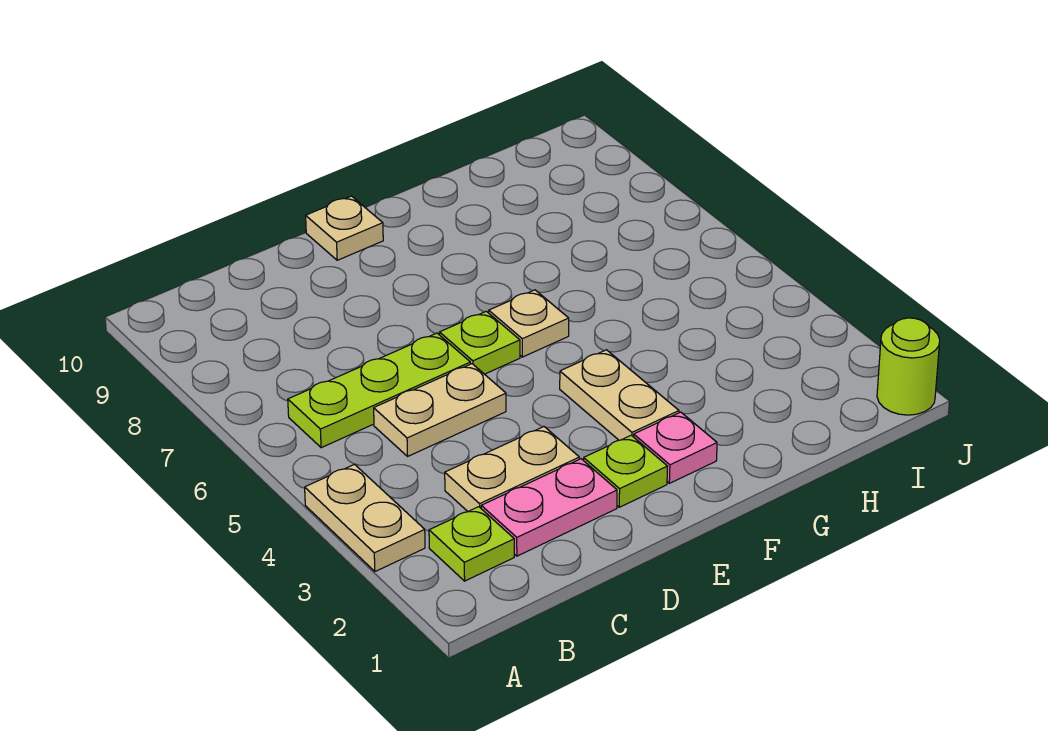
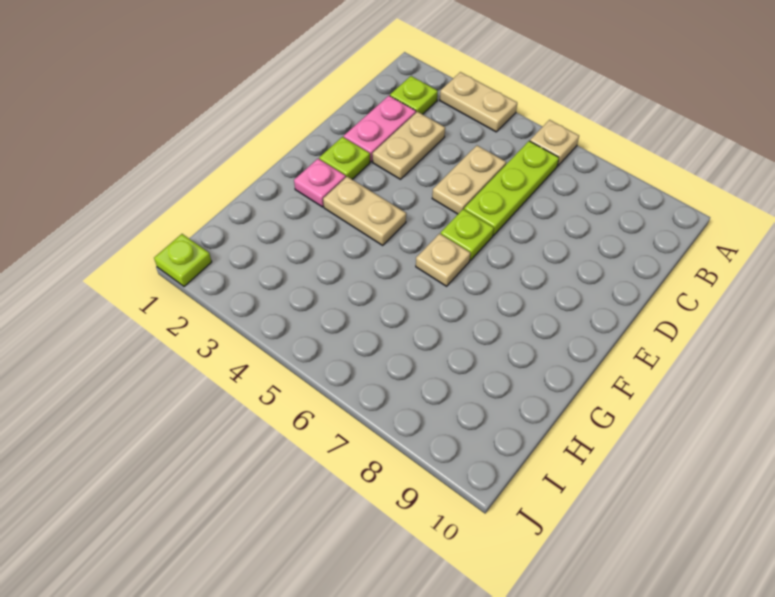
tan 1x1 plate [306,196,383,260] -> tan 1x1 plate moved to [530,120,579,166]
lime 1x1 round brick [877,318,940,415] -> lime 1x1 plate [154,234,212,287]

